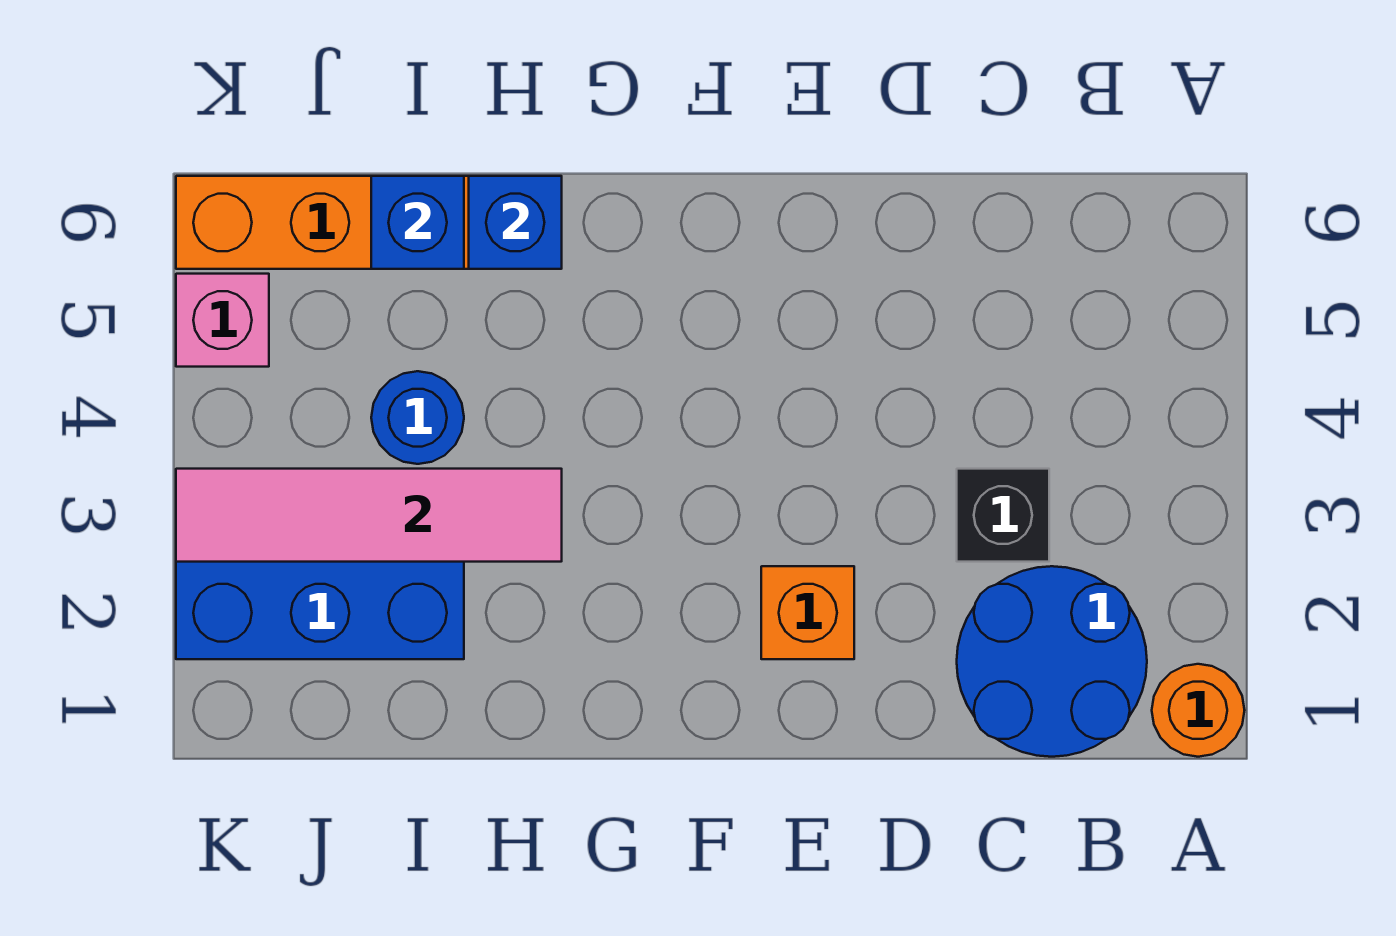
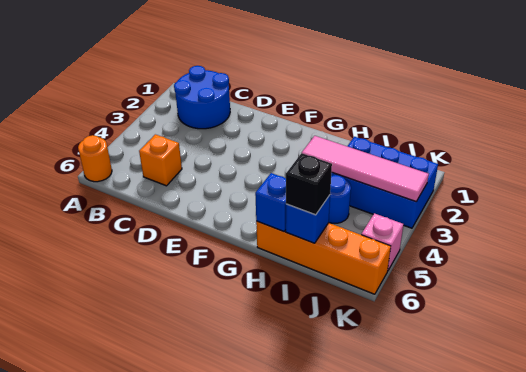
orange 1x1 round brick [1152,664,1245,757] -> orange 1x1 round brick moved to [78,135,112,182]
black 1x1 brick [957,469,1049,562] -> black 1x1 brick moved to [286,153,332,215]
orange 1x1 brick [761,566,854,659] -> orange 1x1 brick moved to [139,134,182,186]

